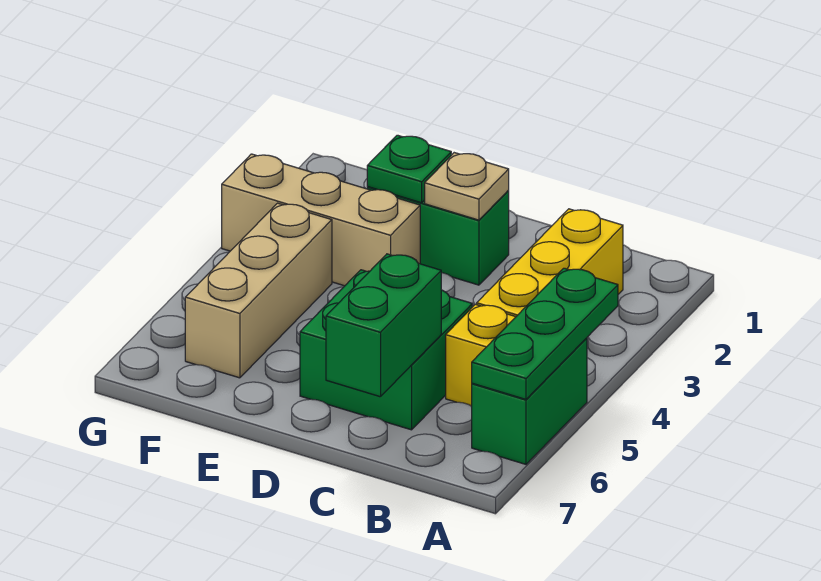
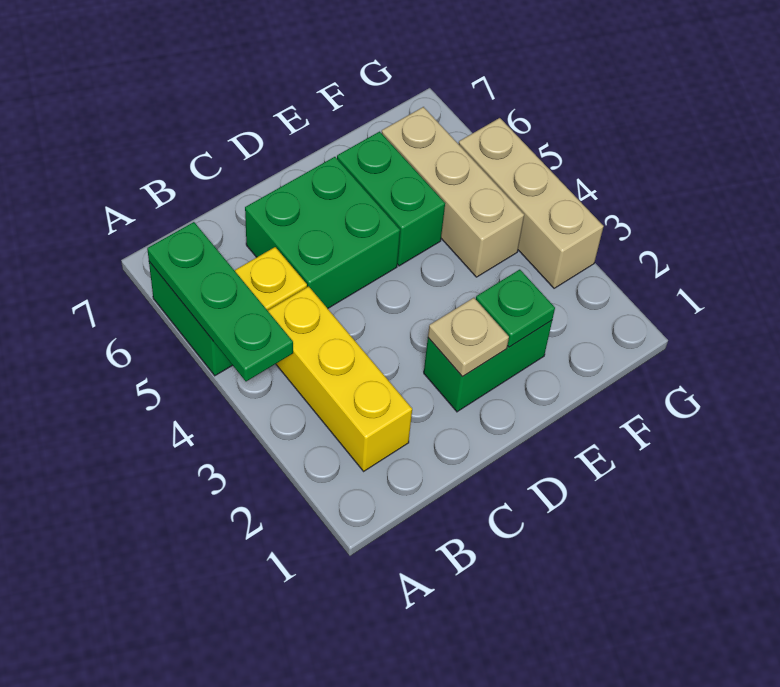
green 1x2 brick [326,254,441,397] -> green 1x2 brick moved to [337,132,445,266]
tan 1x3 brick [222,154,420,286] -> tan 1x3 brick turned to [459,118,604,288]

